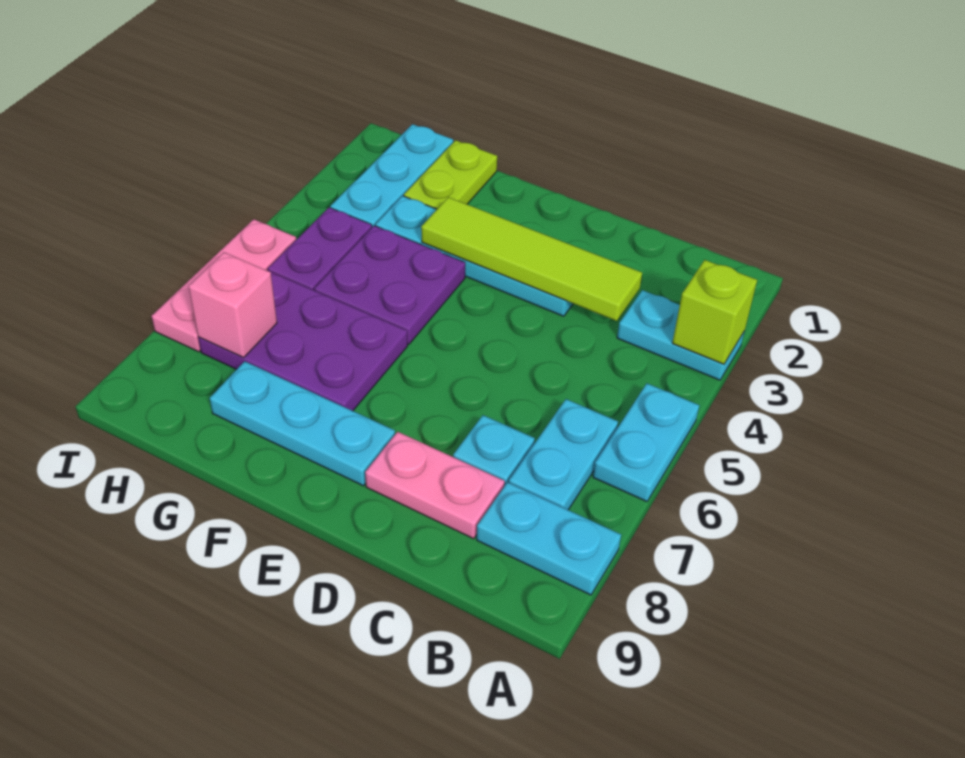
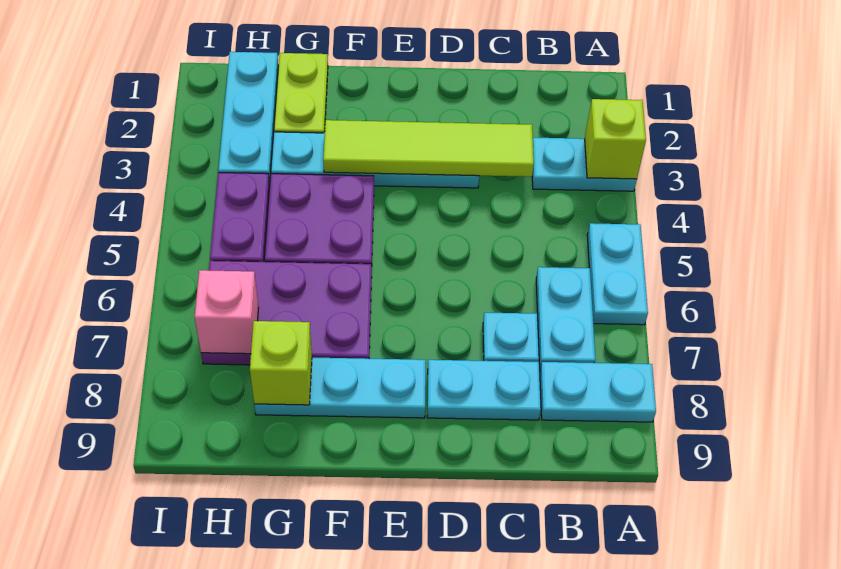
pink 1x2 plate [365,432,505,539] -> cyan 1x2 plate [427,360,541,420]
none -> lime 1x1 brick [250,321,312,405]
pink 1x3 plate [152,219,296,352] -> none

